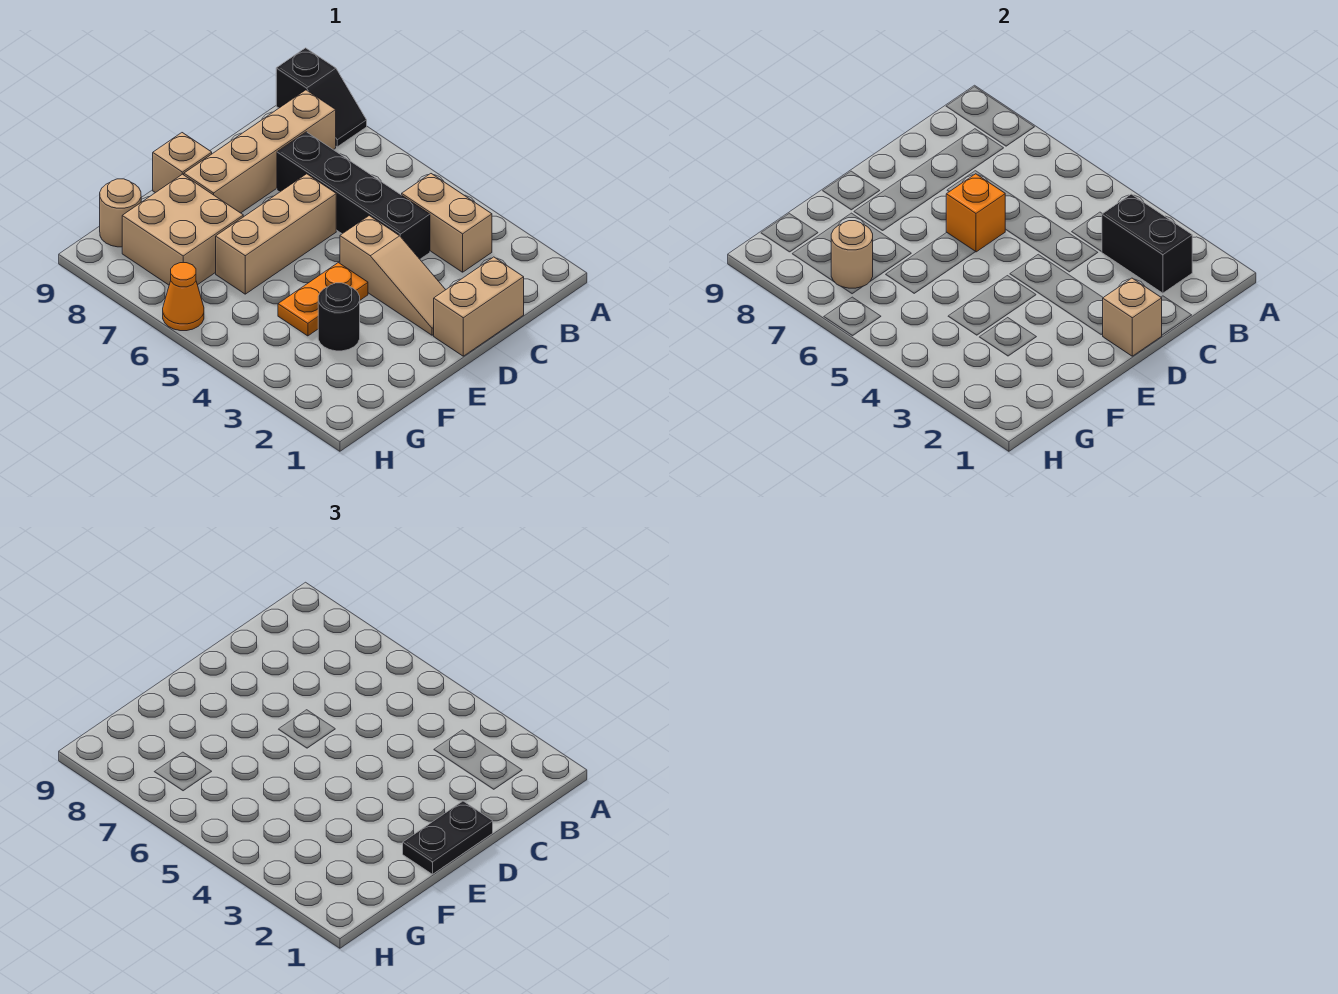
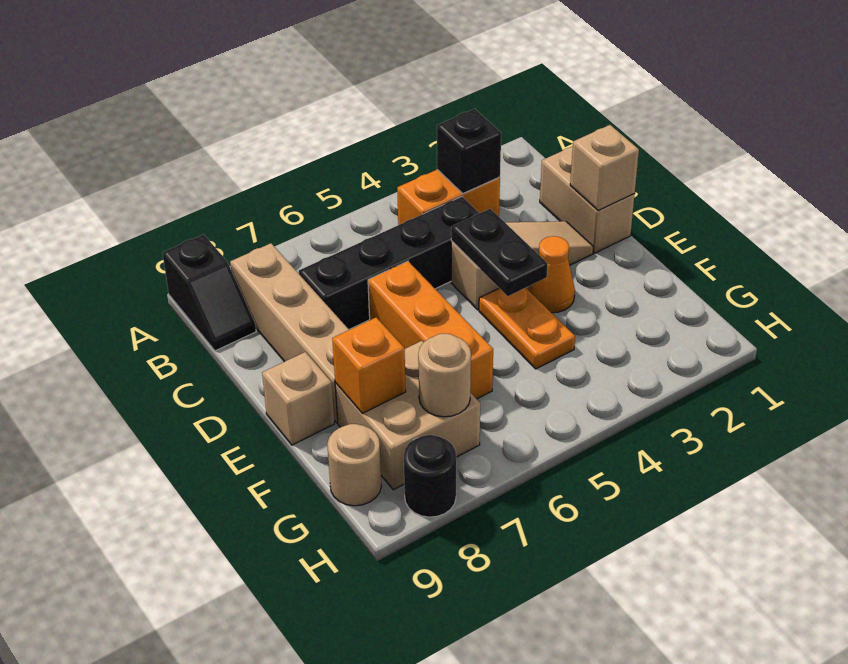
black 1x2 slope [276,48,367,147] -> black 1x2 slope turned to [162,234,256,351]
black 1x2 brick [1102,194,1192,293] -> black 1x1 brick [437,109,501,193]
tan 1x2 brick [402,174,492,272] -> orange 1x2 brick [397,170,500,225]
black 1x2 plate [403,801,493,874] -> black 1x2 plate moved to [451,209,548,296]
tan 1x3 brick [216,174,336,294] -> orange 1x3 brick [368,261,493,399]
orange 1x1 brick [946,174,1005,252] -> orange 1x1 brick moved to [332,317,406,413]
black 1x1 round brick [318,283,360,351] -> black 1x1 round brick moved to [404,435,456,517]
orange 1x1 cone [163,263,204,331] -> orange 1x1 cone moved to [528,236,575,313]

